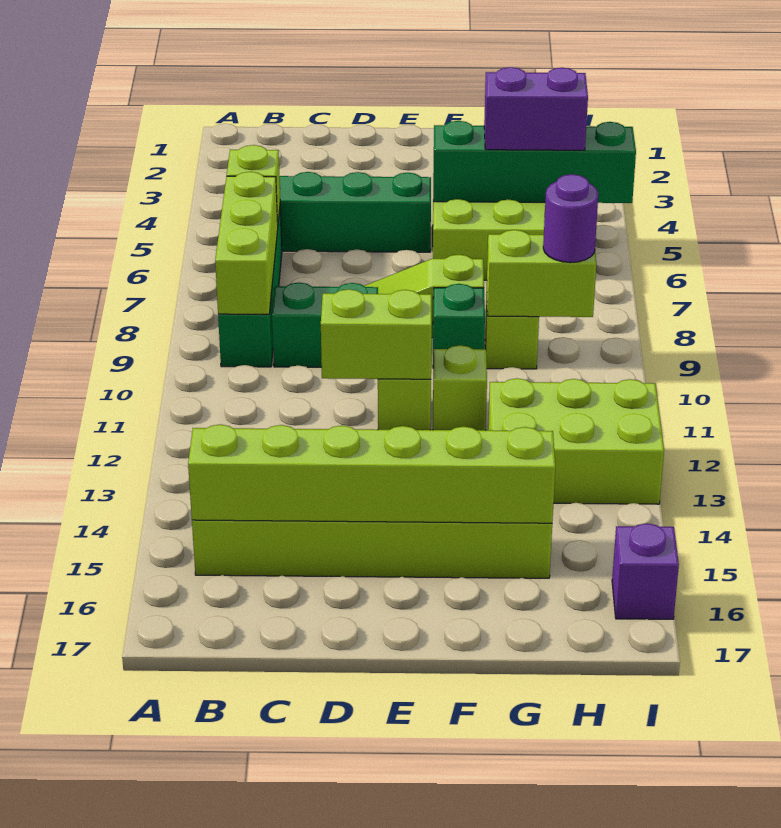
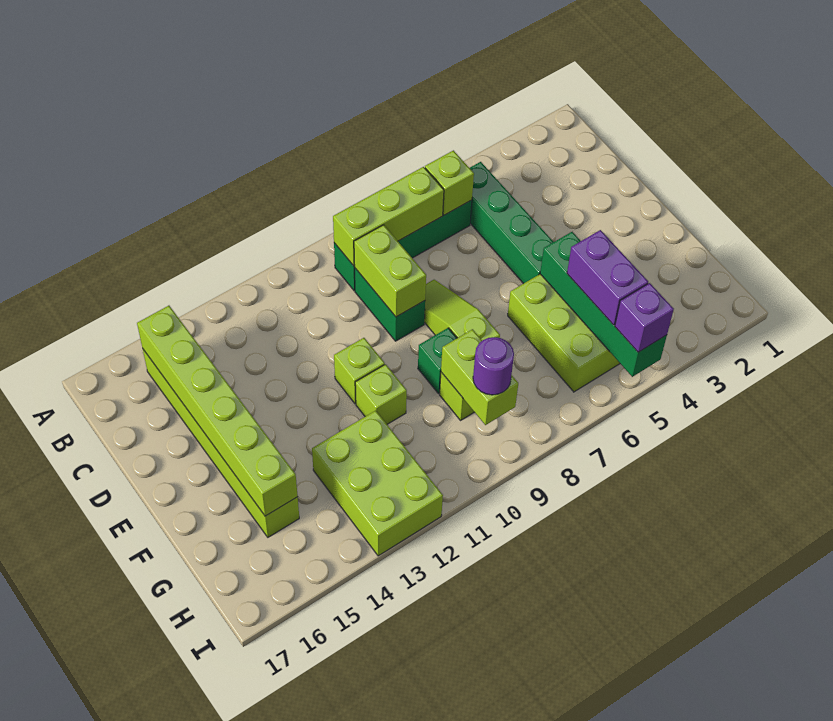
lime 1x2 brick [321,289,432,379] -> lime 1x2 brick moved to [354,225,426,317]
purple 1x1 brick [612,523,679,619] -> purple 1x1 brick moved to [615,283,674,352]

